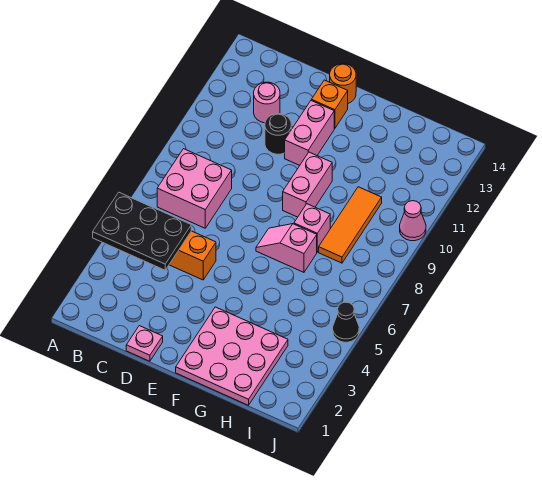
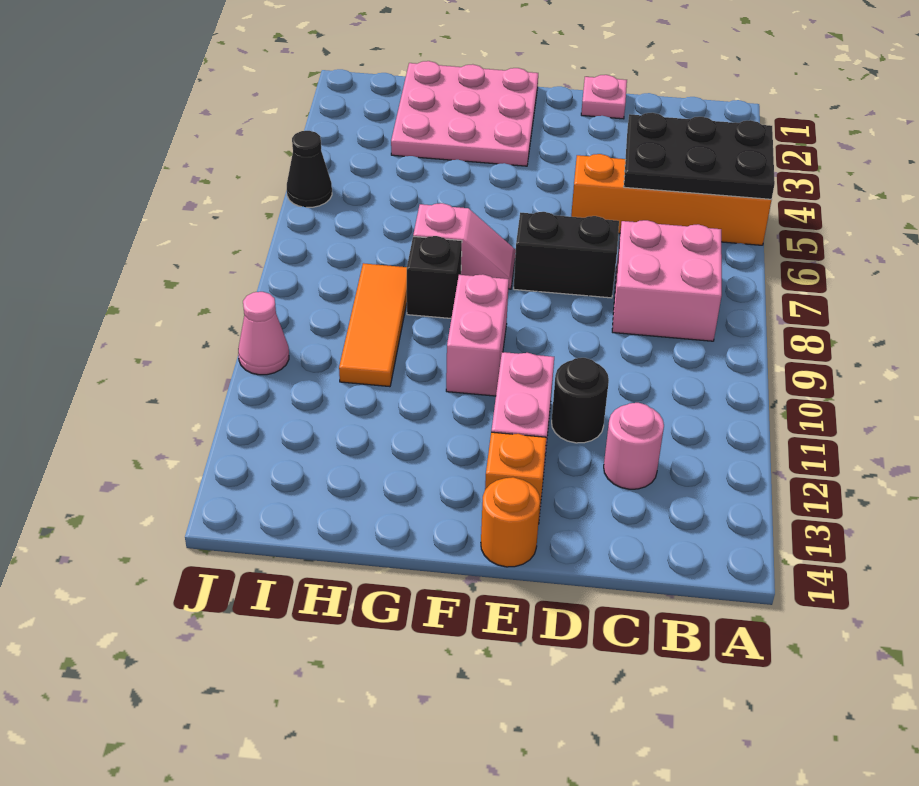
none -> black 1x2 brick [514,212,619,298]
pink 1x1 brick [294,204,330,252] -> black 1x1 brick [407,236,462,318]

